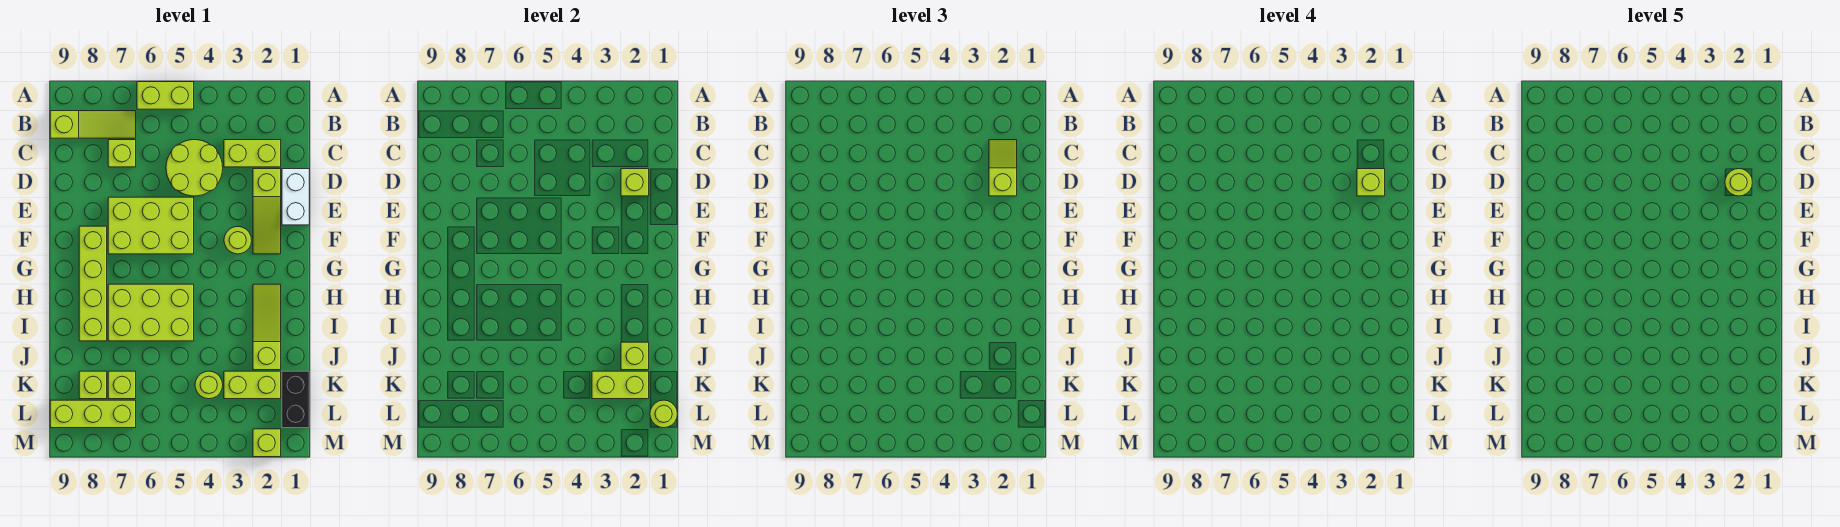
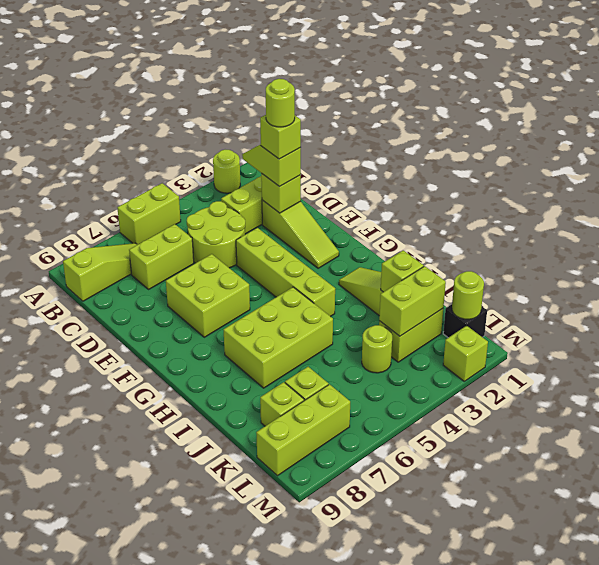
lime 1x1 brick [108,140,136,167] -> lime 1x2 brick [129,224,194,289]
white 1x2 brick [282,169,309,225] -> none
lime 2x3 brick [108,197,194,254] -> lime 2x2 brick [166,254,250,337]
lime 1x1 round brick [224,226,252,254] -> lime 1x1 round brick moved to [213,150,240,193]
lime 1x4 brick [79,226,107,341] -> lime 1x4 brick moved to [236,228,335,317]
black 1x2 brick [282,371,309,428] -> black 1x1 brick [443,304,487,338]

